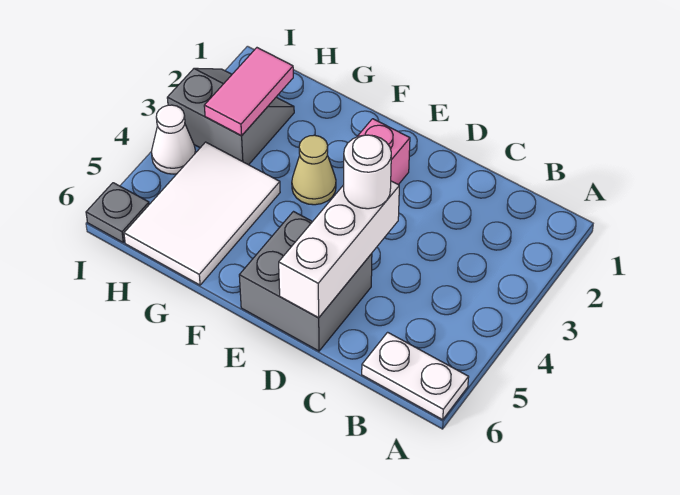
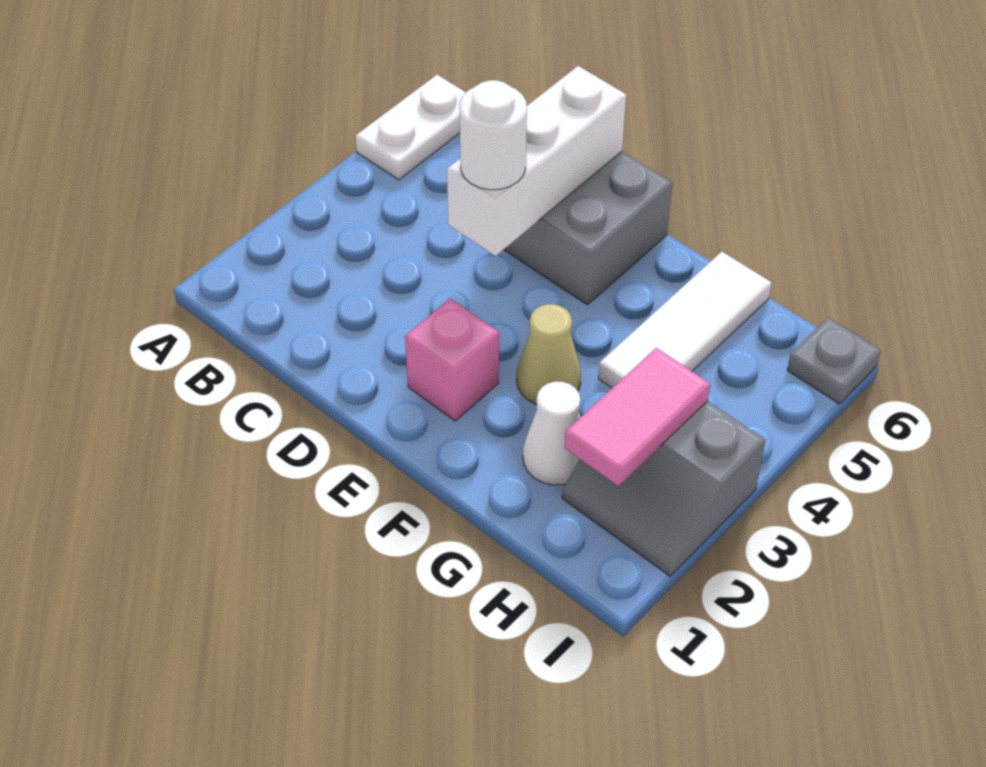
white 1x2 plate [362,332,469,420] -> white 1x2 plate turned to [356,75,466,180]
white 2x3 tile [124,142,280,285] -> white 1x3 tile [598,252,771,388]
white 1x1 cone [151,105,196,174] -> white 1x1 cone moved to [523,382,581,485]

